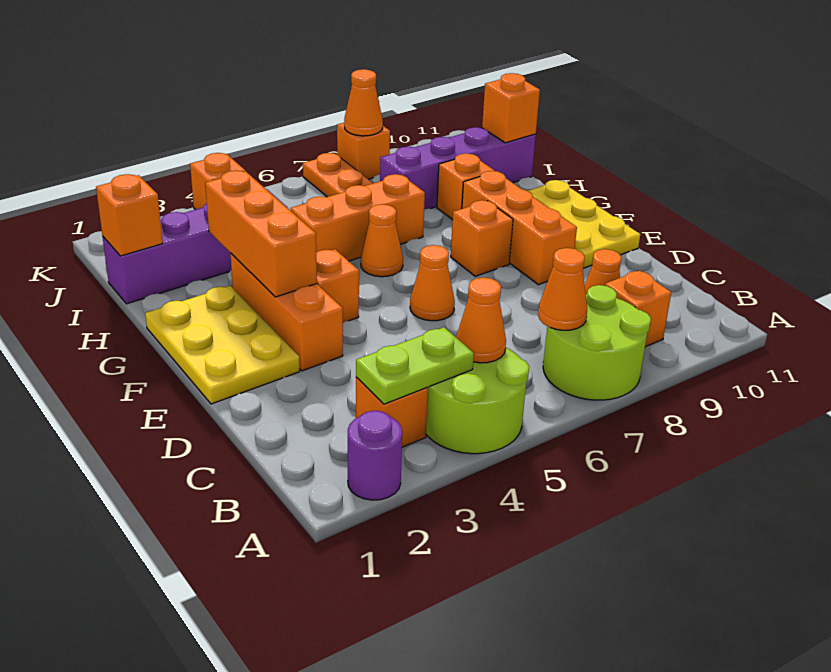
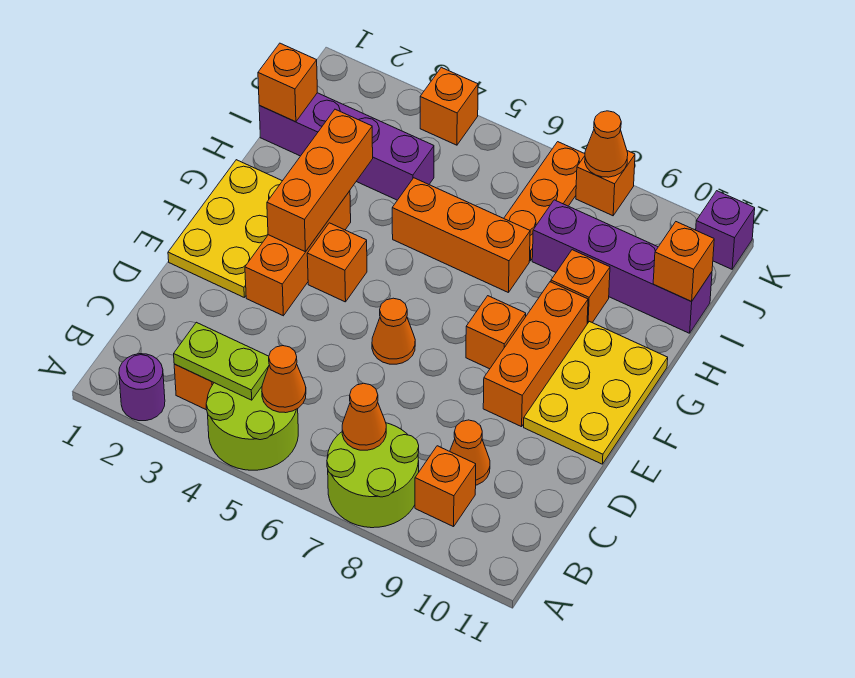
orange 1x1 cone [361,204,403,277] -> none
none -> purple 1x1 brick [696,191,755,269]

